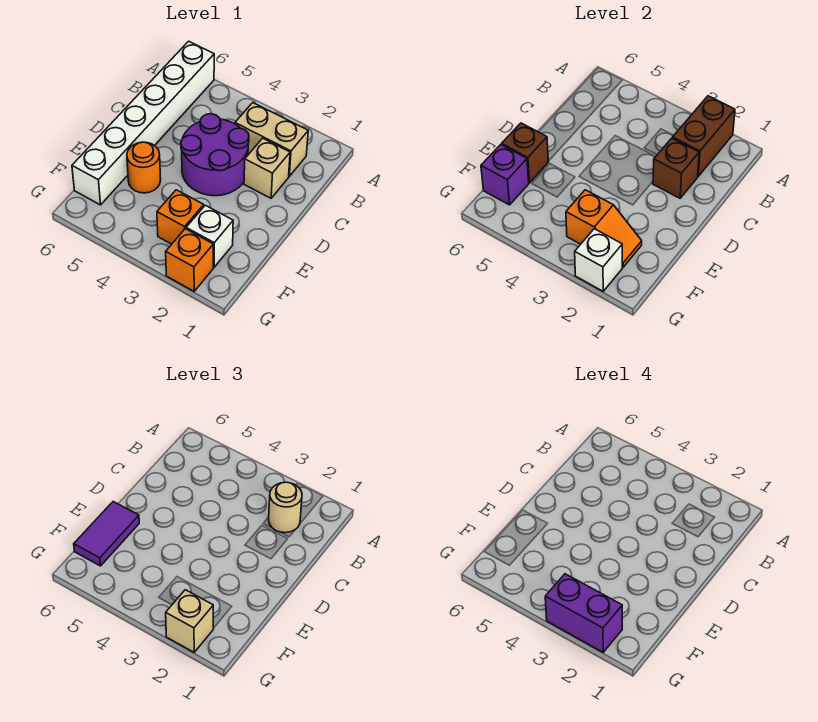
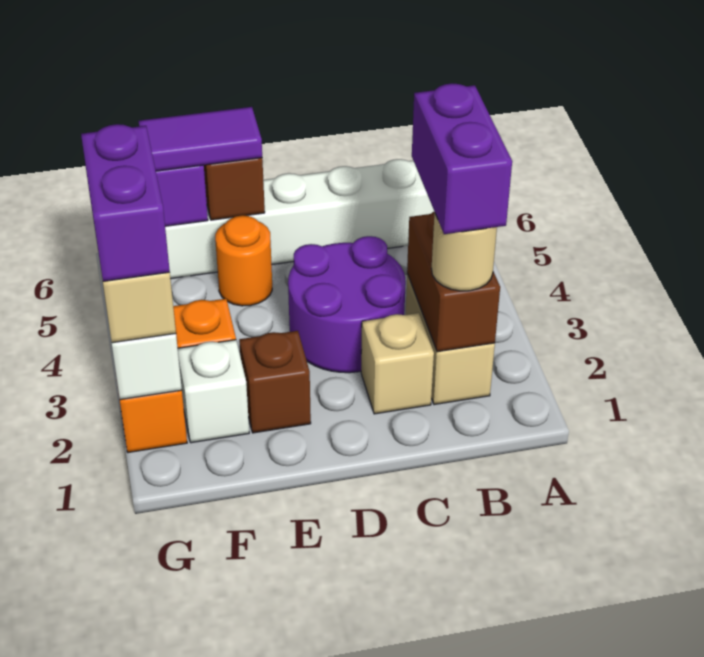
brown 1x2 brick [673,96,735,176] -> brown 1x2 brick turned to [407,212,500,352]
none -> purple 1x2 brick [412,83,512,234]
brown 1x1 brick [653,138,699,198] -> brown 1x1 brick moved to [239,331,311,433]
orange 1x2 slope [566,190,642,267] -> none

